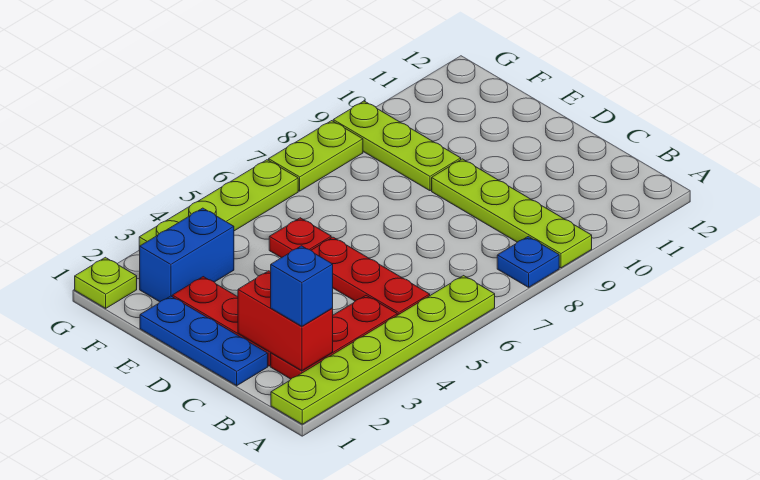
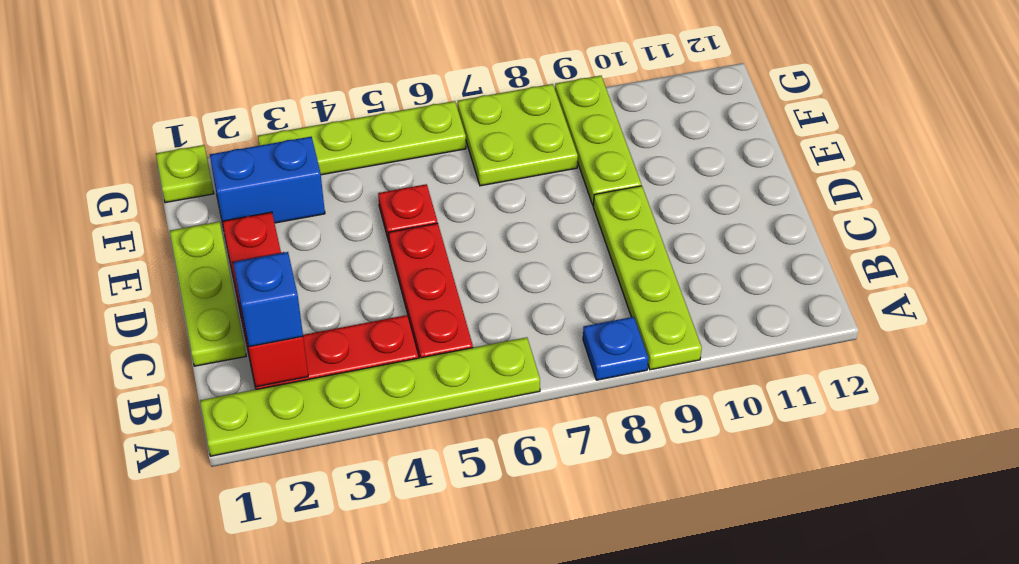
blue 1x3 plate [140,296,268,386] -> lime 1x3 plate [170,222,246,366]
lime 1x2 plate [269,121,363,191] -> lime 2x2 plate [458,84,578,186]

